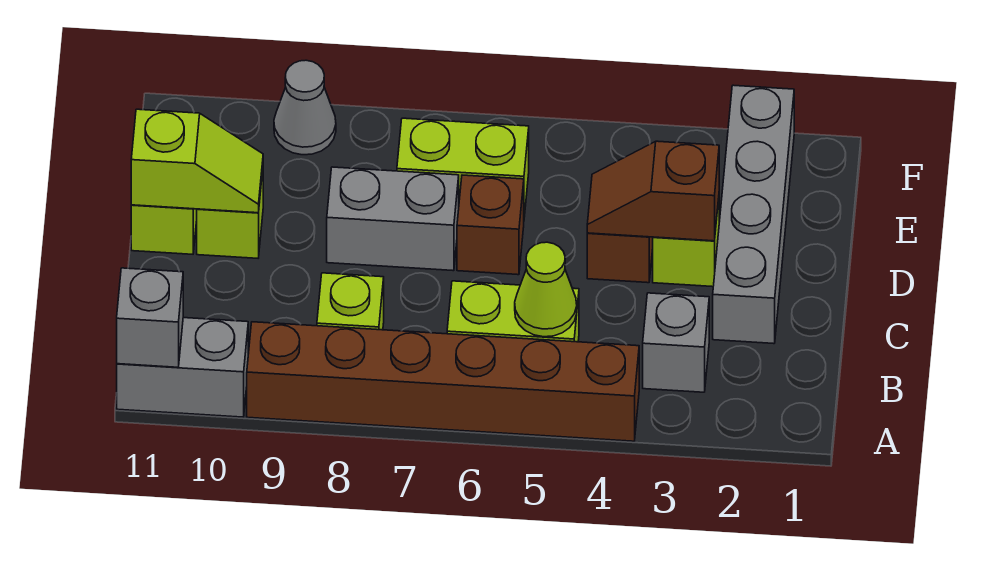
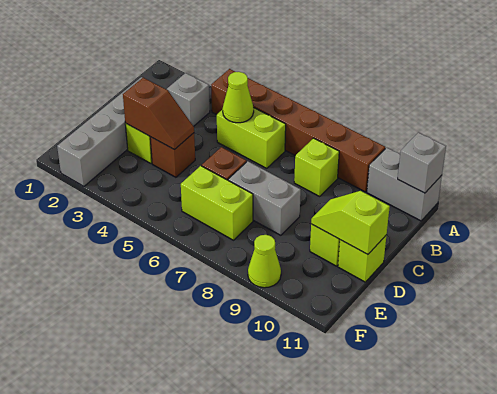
grey 1x1 cone [274,60,336,155] -> lime 1x1 cone [248,235,281,288]

